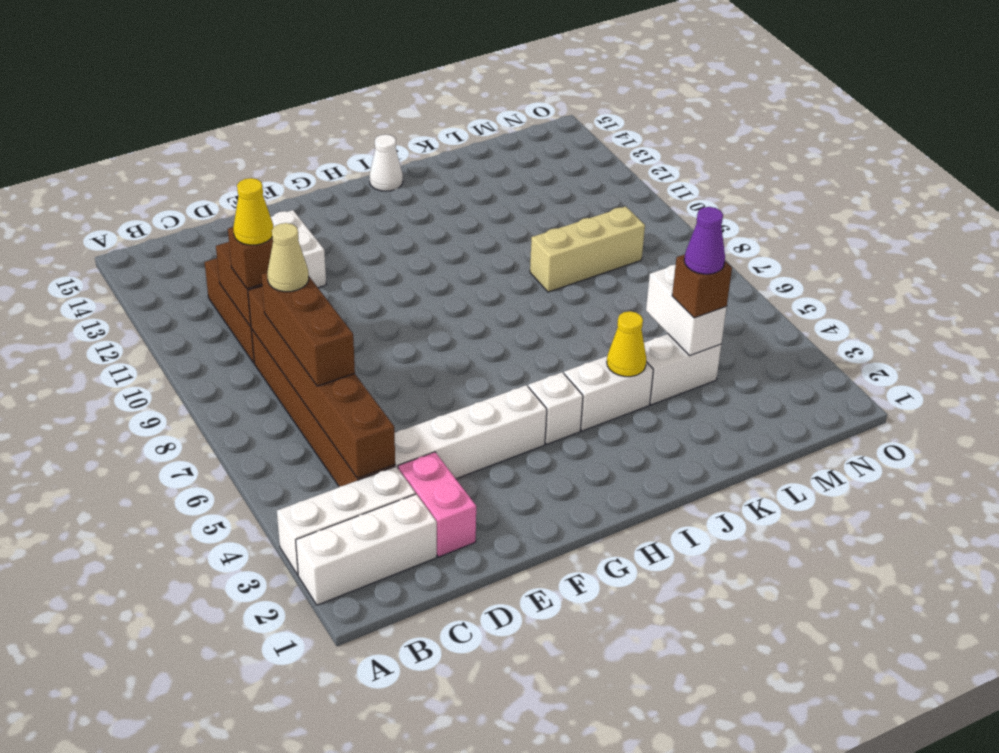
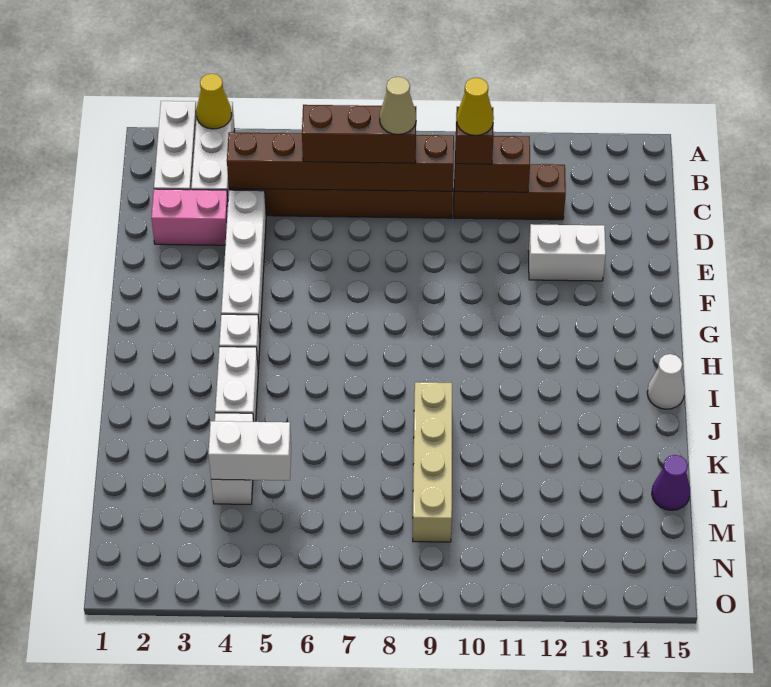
yellow 1x1 cone [607,311,647,377] -> yellow 1x1 cone moved to [196,74,232,129]
tan 1x3 brick [530,206,645,292] -> tan 1x4 brick [413,382,452,542]
brown 1x1 brick [672,254,732,318] -> none
purple 1x1 cone [684,207,725,274] -> purple 1x1 cone moved to [652,455,690,510]

